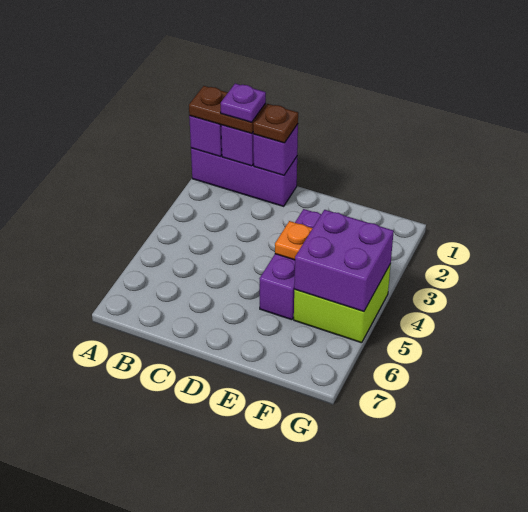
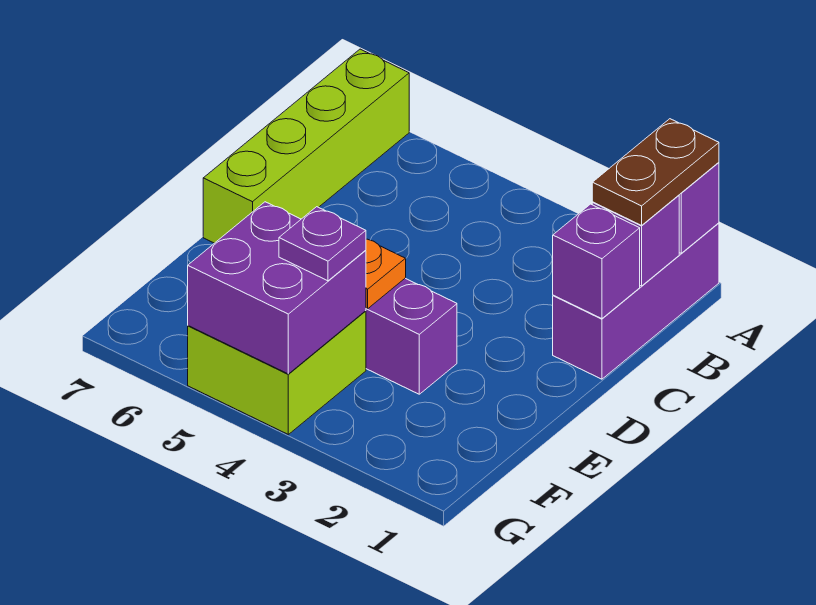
none -> lime 1x4 brick [203,49,409,243]
purple 1x1 plate [221,84,266,122] -> purple 1x1 plate moved to [279,207,366,281]
brown 1x1 plate [253,104,298,143] -> none

